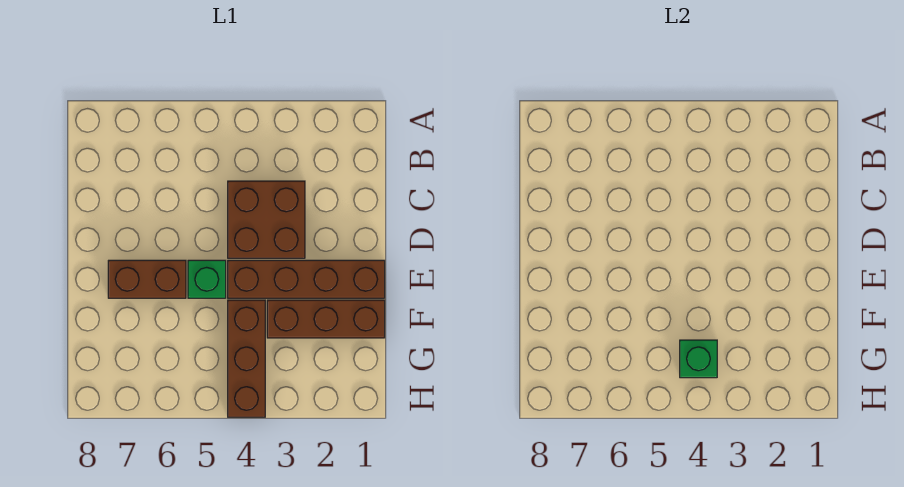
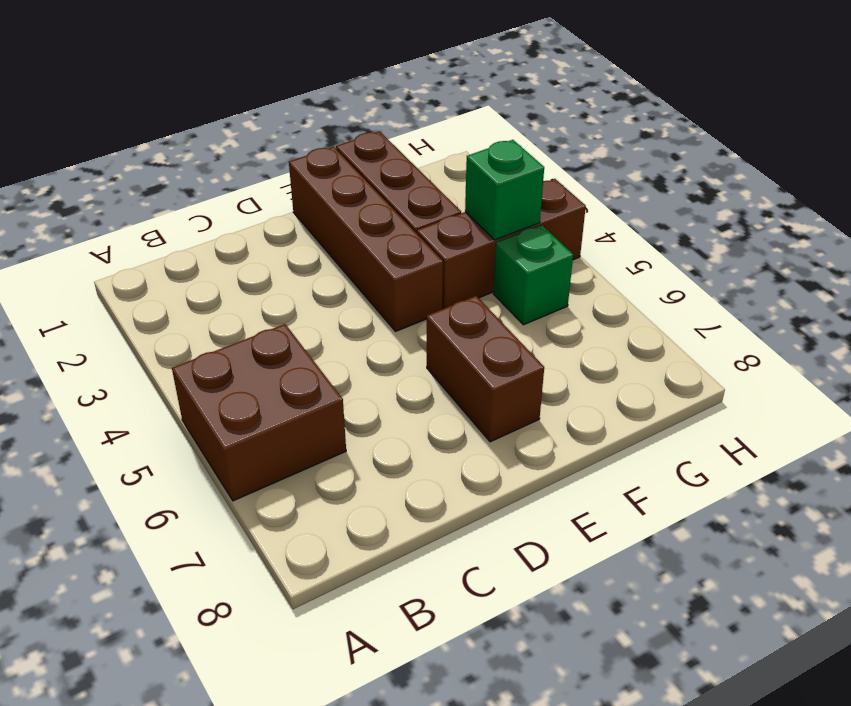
brown 2x2 brick [228,181,305,258] -> brown 2x2 brick moved to [172,324,346,501]
green 1x1 brick [188,260,226,298] -> green 1x1 brick moved to [493,225,573,325]

